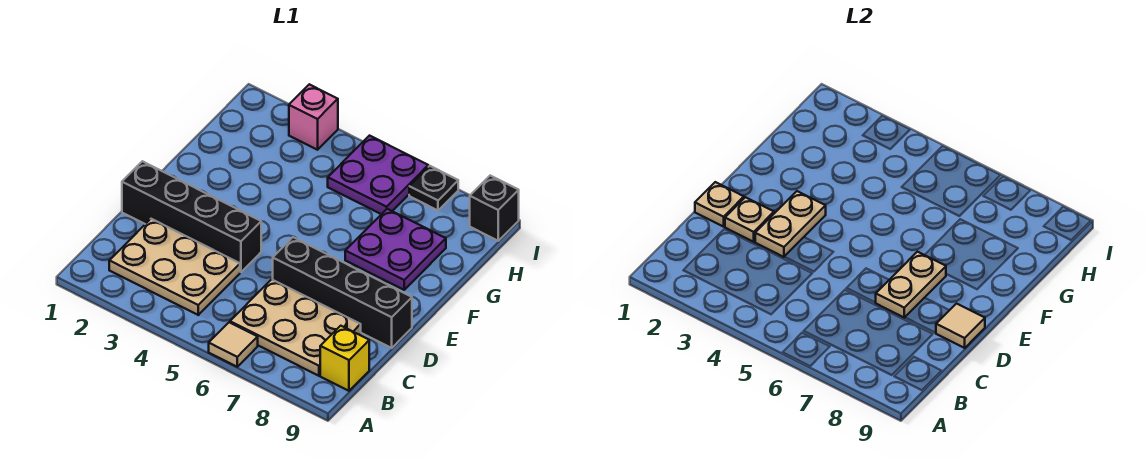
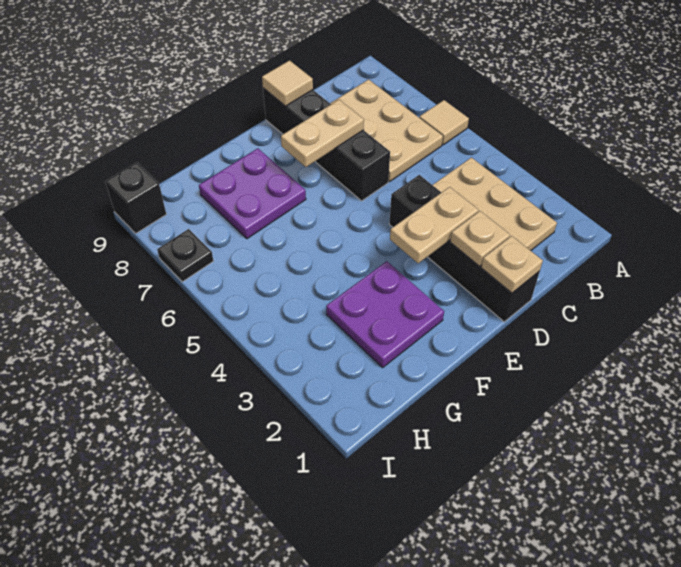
yellow 1x1 brick [320,326,369,391] -> none
purple 2x2 plate [328,136,428,214] -> purple 2x2 plate moved to [326,261,444,367]
pink 1x1 brick [289,84,338,150] -> none

